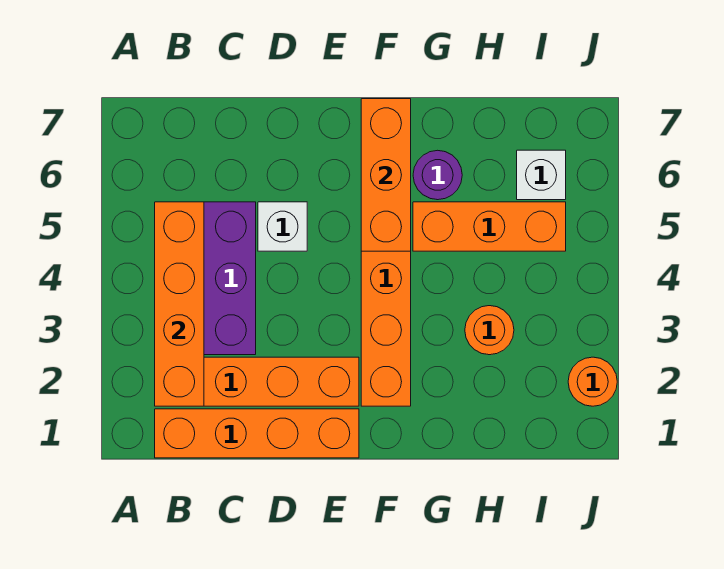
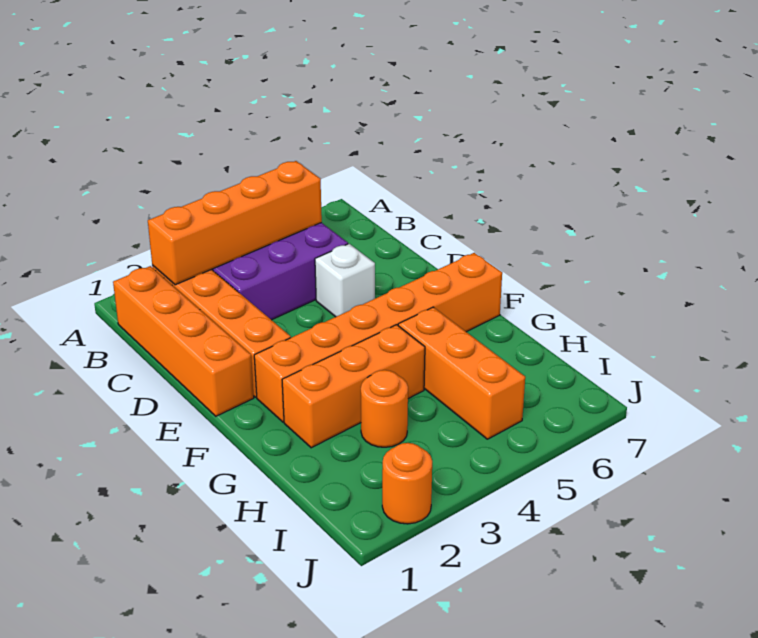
orange 1x3 brick [361,99,411,251] -> orange 1x3 brick moved to [282,325,425,448]
purple 1x1 round brick [413,150,462,200] -> none
white 1x1 brick [517,150,566,200] -> none

